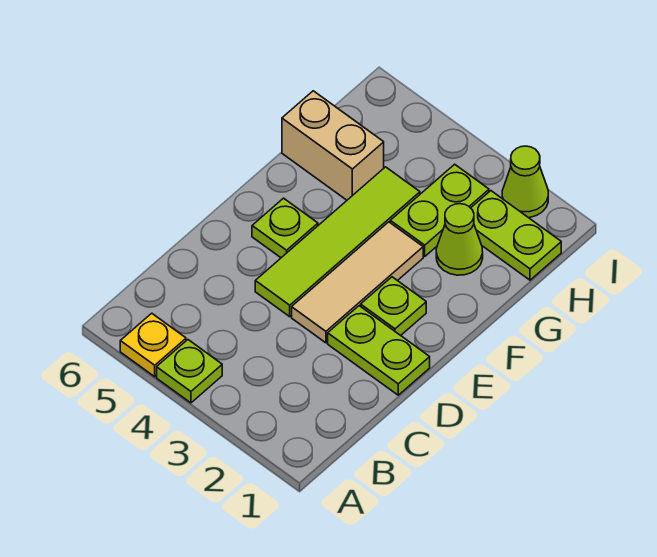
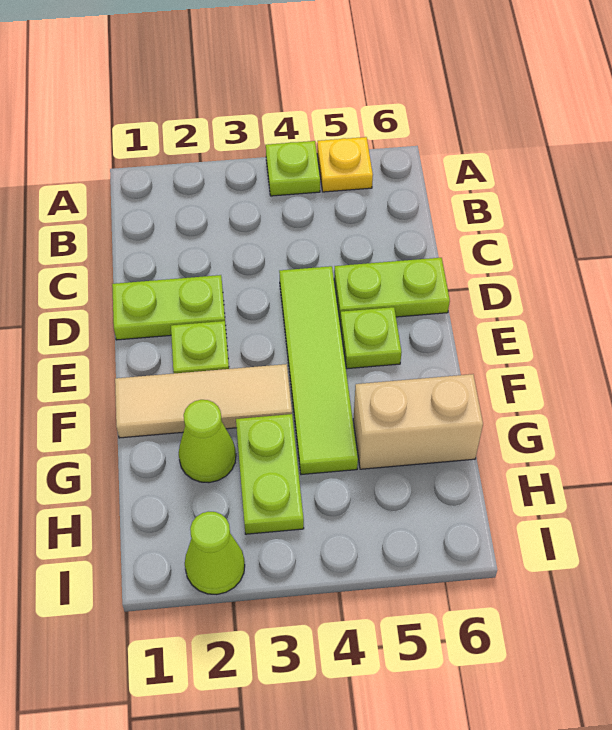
tan 1x3 tile [292,222,423,343] -> tan 1x3 tile turned to [115,364,292,438]
lime 1x2 plate [471,191,561,280] -> lime 1x2 plate moved to [334,258,450,320]

